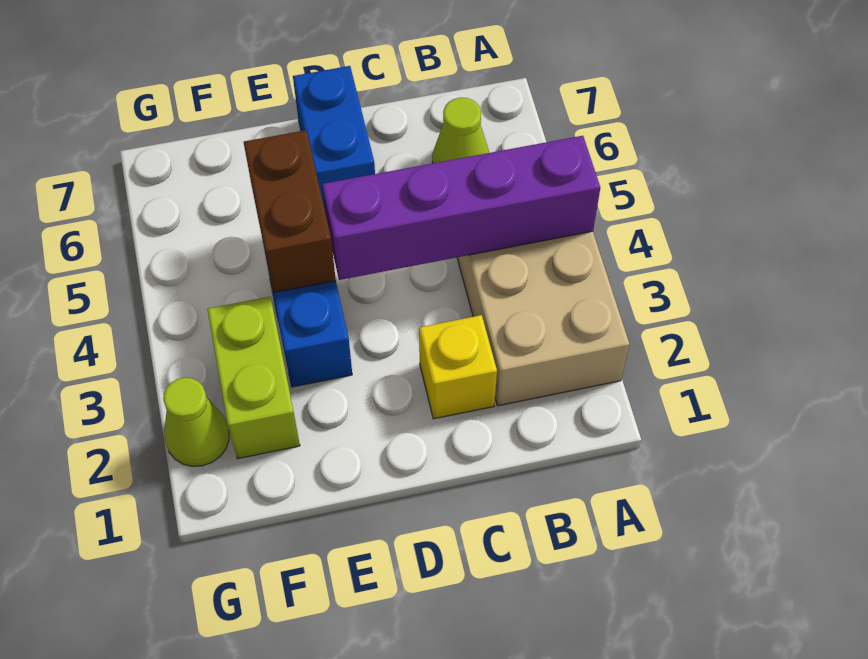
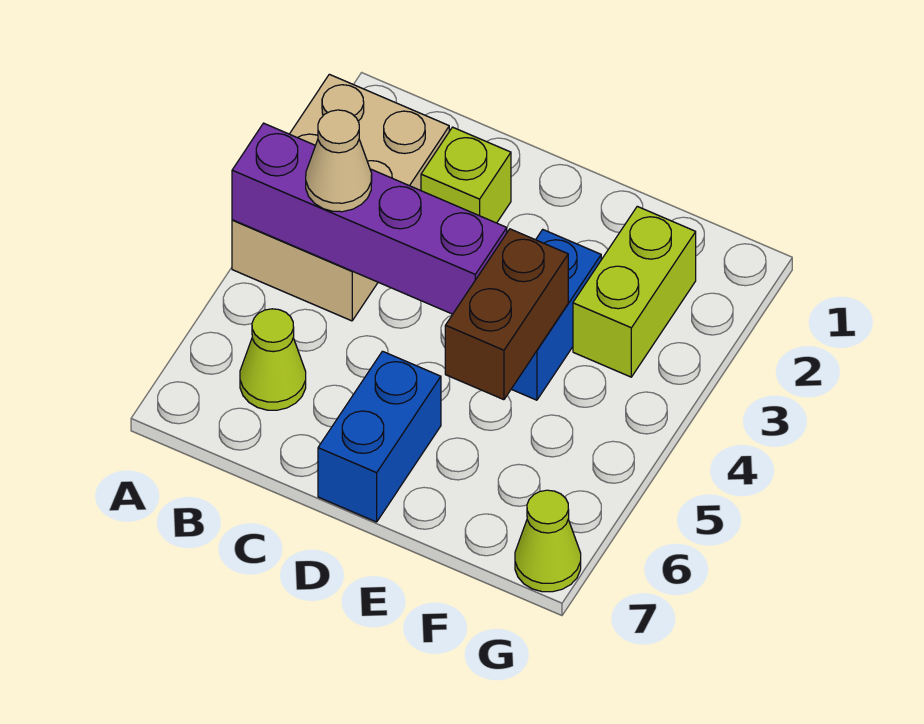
none -> tan 1x1 cone [306,110,372,212]
yellow 1x1 brick [419,315,497,419] -> lime 1x1 brick [421,127,511,223]
lime 1x1 cone [163,378,229,466] -> lime 1x1 cone moved to [515,490,581,592]

